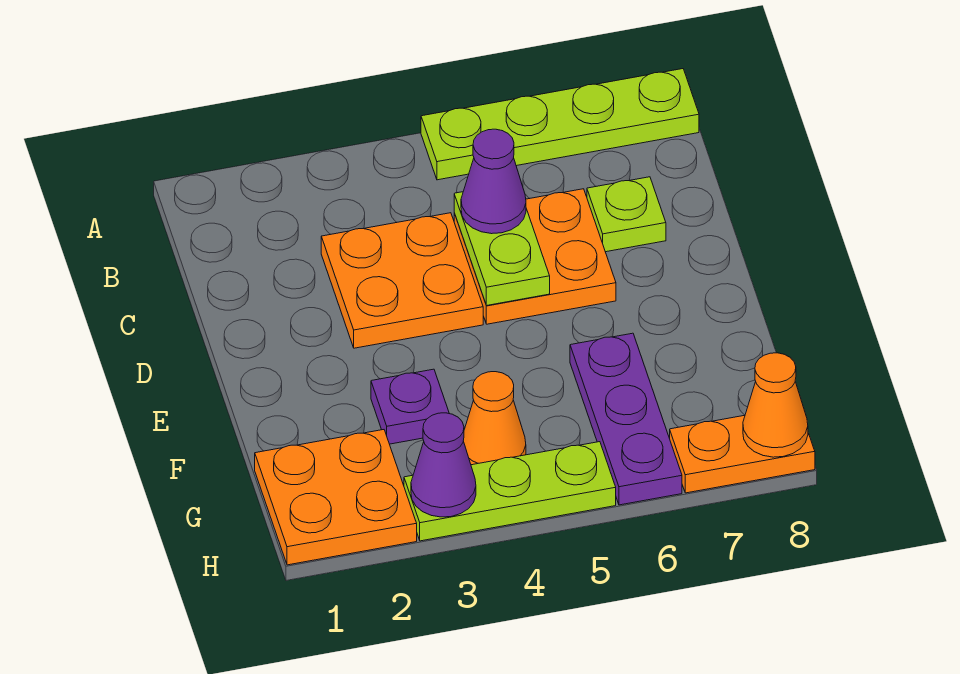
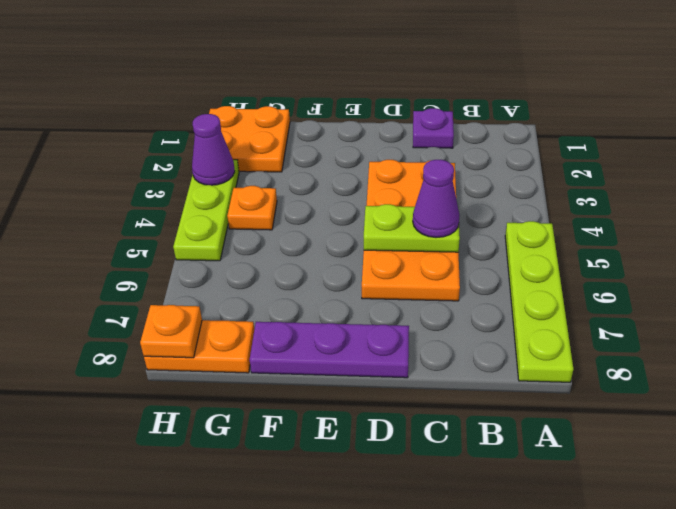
lime 1x1 plate [587,177,666,252] -> none
purple 1x1 plate [371,369,449,444] -> purple 1x1 plate moved to [413,108,454,148]
purple 1x3 plate [570,333,682,505] -> purple 1x3 plate moved to [250,322,409,378]
orange 1x1 cone [463,372,526,465] -> orange 1x1 plate [227,186,277,230]
orange 1x2 plate [670,415,815,493] -> orange 1x2 plate turned to [144,320,254,373]
orange 1x1 cone [743,353,808,457] -> orange 1x1 plate [140,305,202,358]

